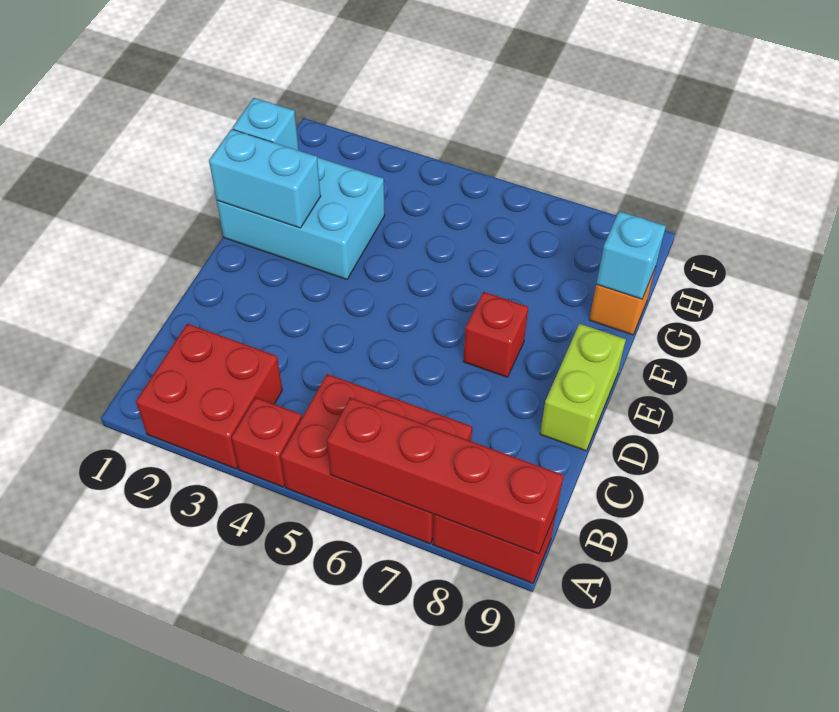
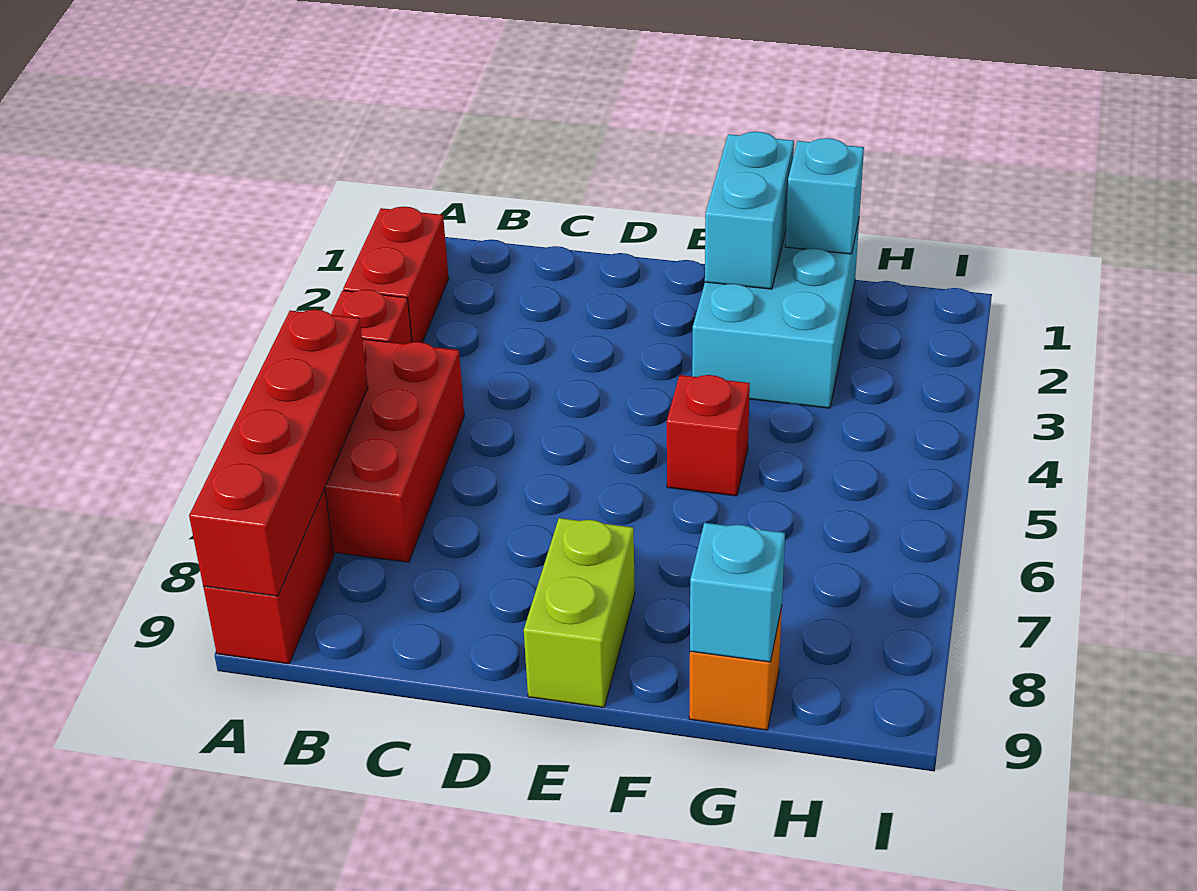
red 2x2 brick [136,324,282,469] -> red 1x2 brick [343,207,449,342]
lime 1x2 brick [540,324,626,451] -> lime 1x2 brick turned to [524,518,635,707]
red 1x1 brick [463,292,528,377] -> red 1x1 brick moved to [667,375,750,496]

